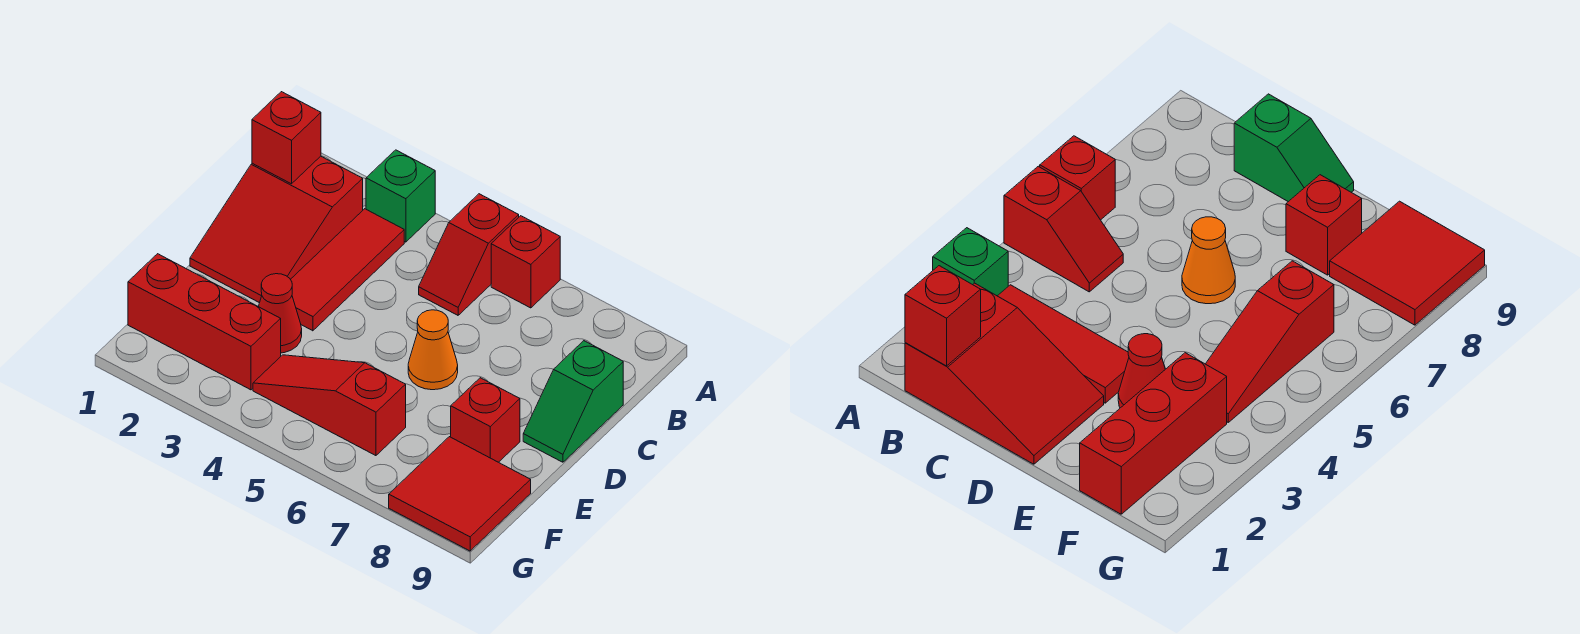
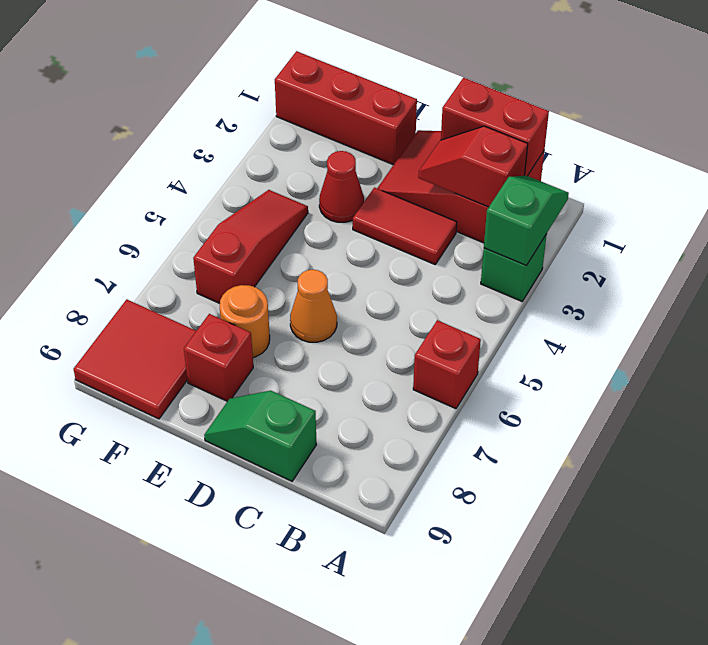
none -> green 1x2 slope [484,176,569,265]
red 1x2 slope [419,194,519,315] -> red 1x2 slope moved to [418,126,528,207]
red 1x1 brick [252,92,321,184] -> red 1x2 brick [441,78,549,176]
red 1x3 tile [290,209,404,331] -> red 1x2 tile [353,188,457,264]
none -> orange 1x1 round brick [220,285,270,357]
red 1x3 brick [128,254,281,390] -> red 1x3 brick turned to [275,51,417,165]

